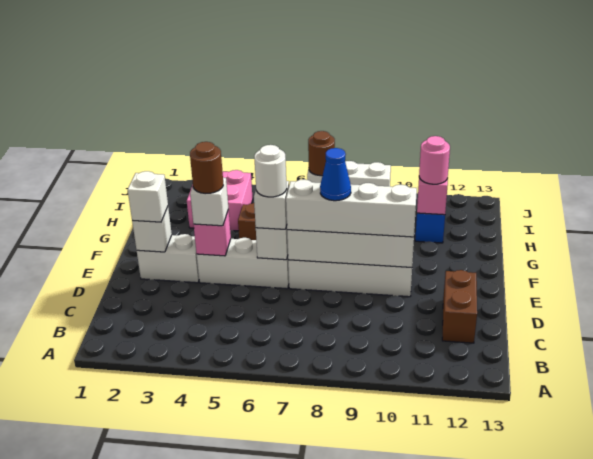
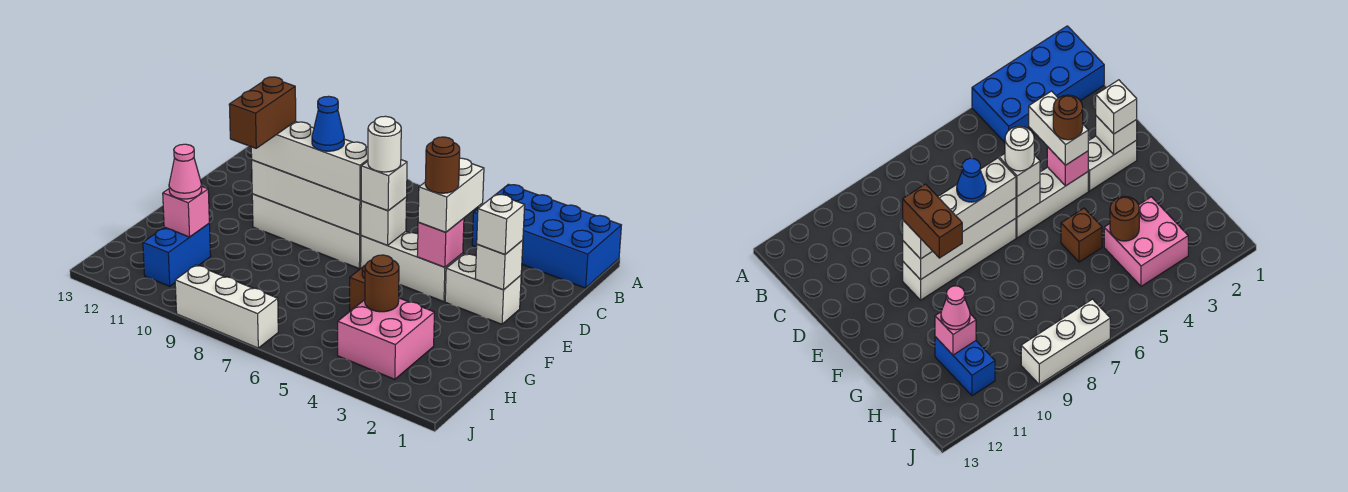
none -> blue 2x4 brick [472,184,621,288]
brown 1x2 brick [442,270,477,343] -> brown 1x2 brick moved to [229,77,296,148]
white 1x1 brick [190,178,228,226] -> white 1x2 brick [418,158,484,232]
pink 1x1 round brick [419,136,450,184] -> pink 1x1 cone [169,144,202,199]
brown 1x1 round brick [308,131,335,176] -> brown 1x1 round brick moved to [365,255,399,312]

